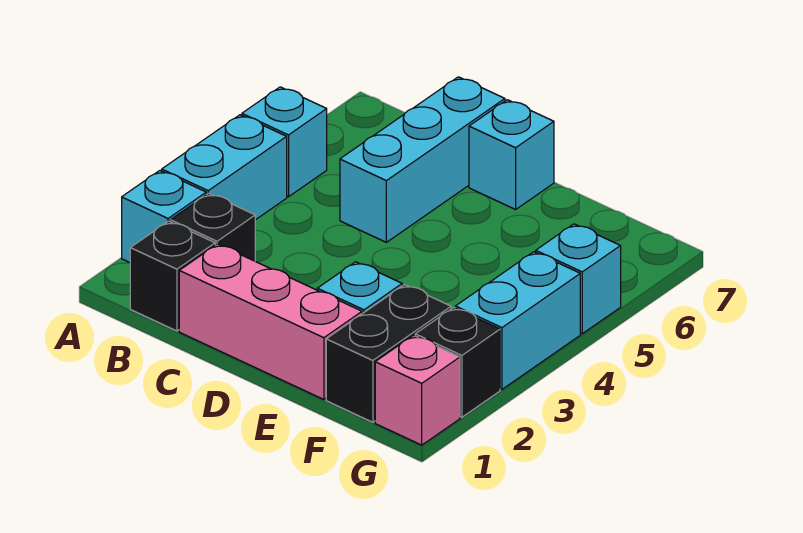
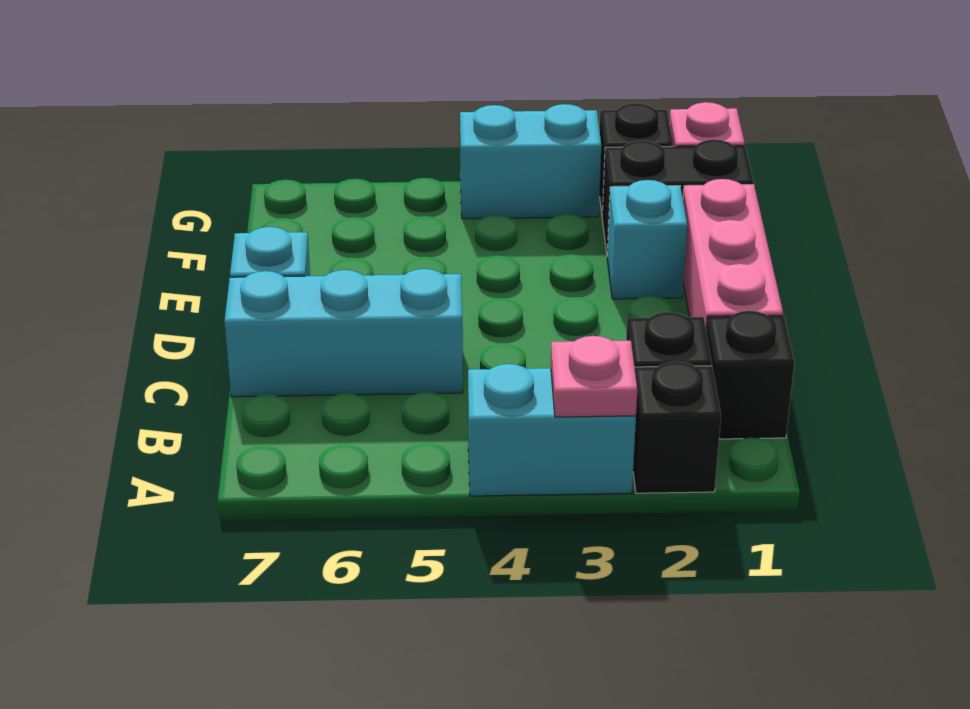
cyan 1x1 brick [122,171,206,262] -> black 1x1 brick [633,361,721,493]
none -> pink 1x1 plate [551,336,637,417]
cyan 1x1 brick [242,87,327,197] -> none
cyan 1x1 brick [536,224,621,334] -> none

